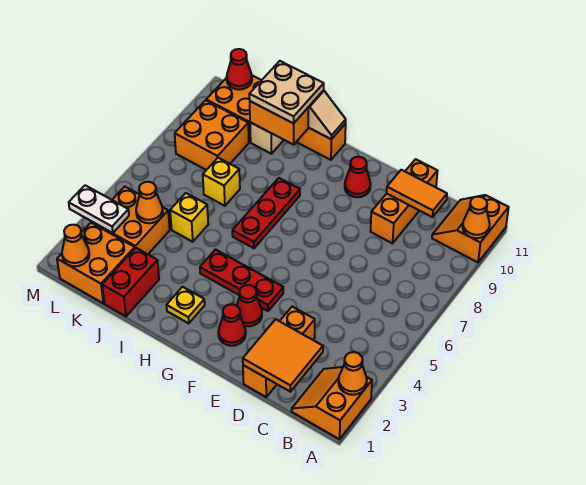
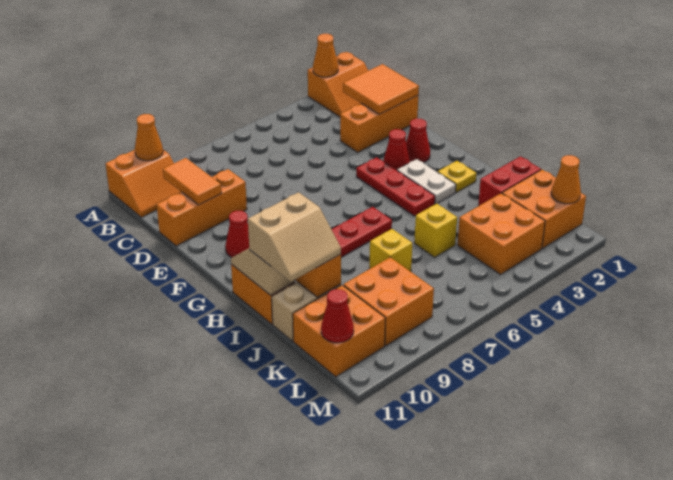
tan 2x2 plate [249,61,324,123] -> tan 2x2 slope [248,192,341,282]
orange 1x1 cone [136,182,163,223] -> none
white 1x2 plate [69,185,129,233] -> white 1x2 plate moved to [397,159,456,204]

